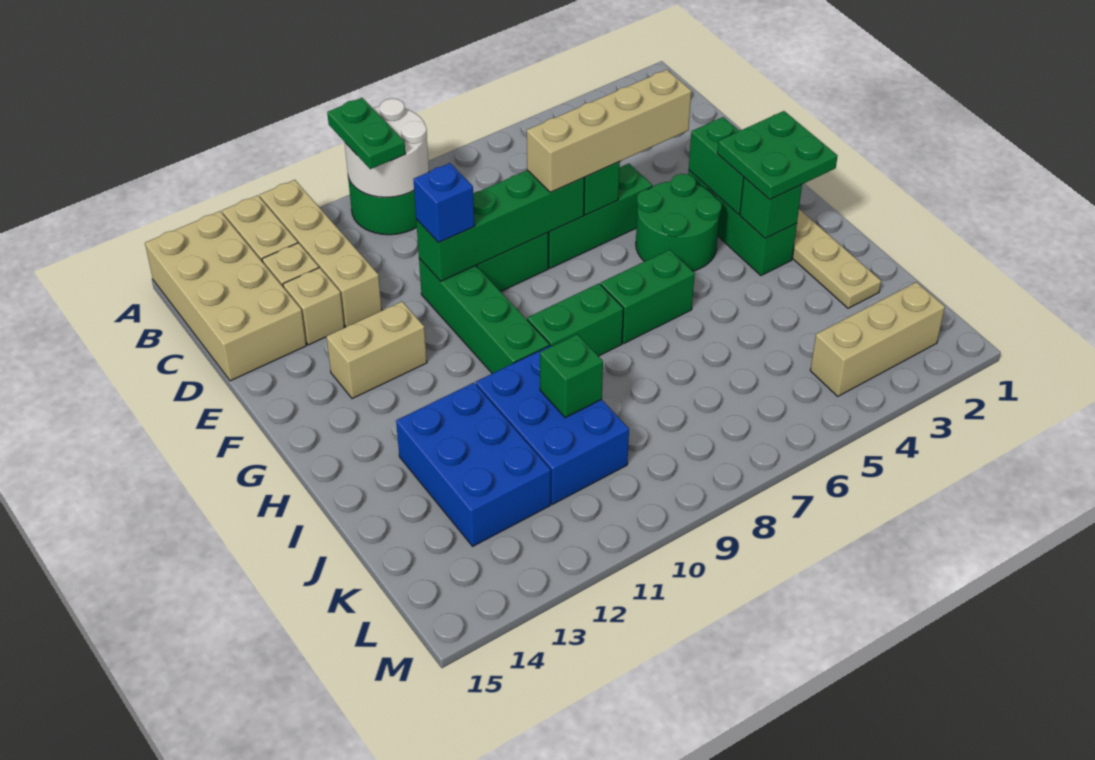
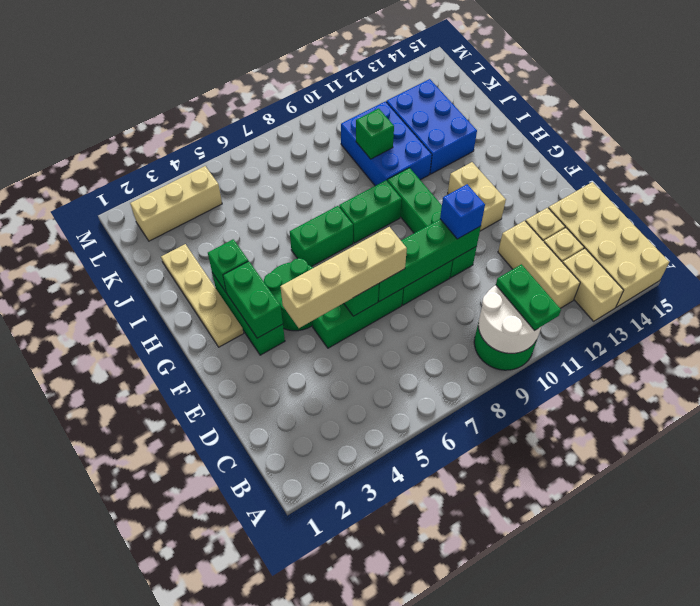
tan 1x4 brick [260,180,382,327] -> tan 1x3 brick [498,221,580,308]
tan 1x2 brick [326,302,427,399] -> tan 1x2 brick turned to [448,162,506,231]
green 2x2 plate [717,111,837,200] -> none

